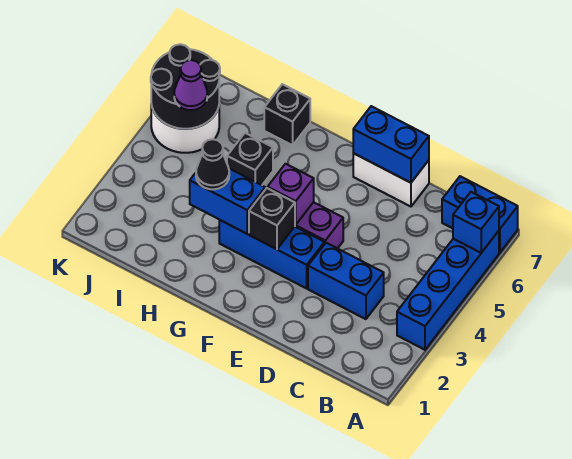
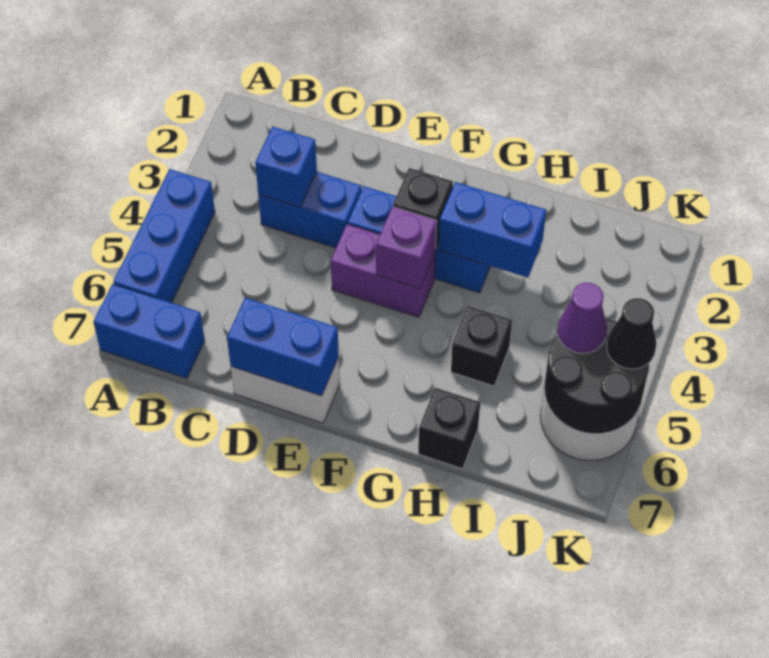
blue 1x4 brick [397,231,499,350] -> blue 1x3 brick [113,169,215,303]
blue 1x1 brick [453,192,499,253] -> blue 1x1 brick moved to [255,126,317,207]
black 1x1 cone [196,139,229,189] -> black 1x1 cone moved to [606,298,657,369]

